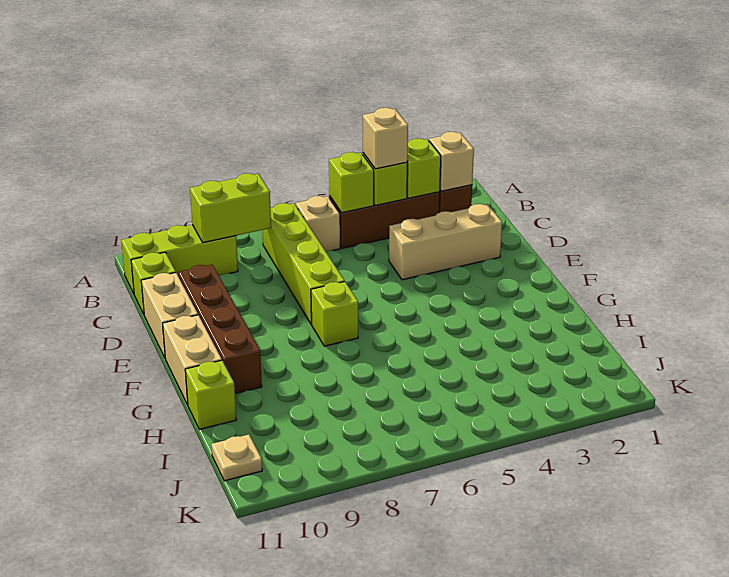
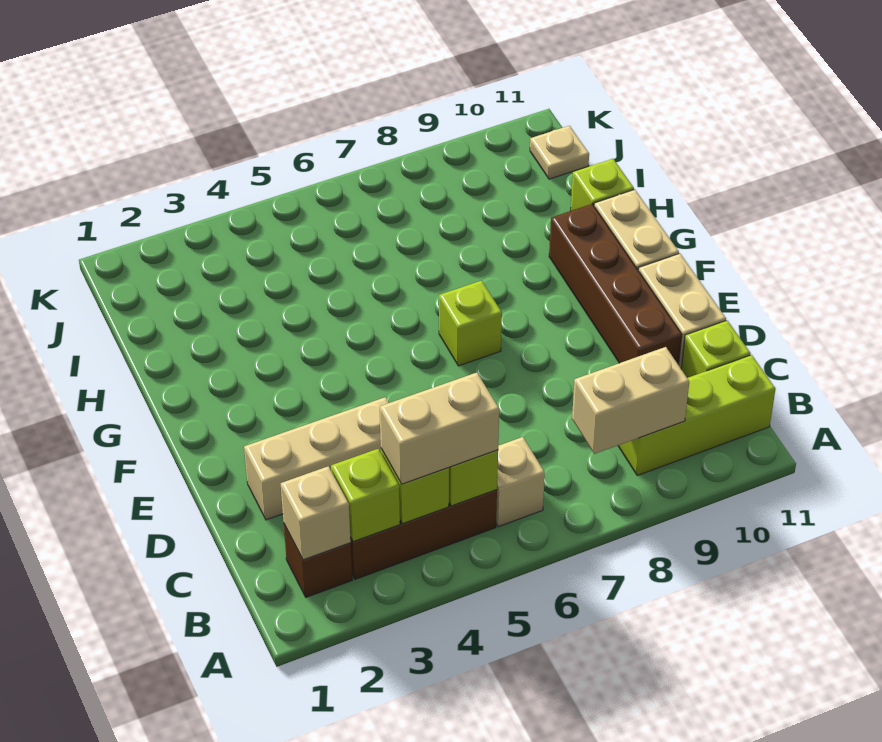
tan 1x1 brick [363,108,408,169] -> tan 1x2 brick [380,372,499,484]
lime 1x4 brick [263,203,345,325] -> none
lime 1x2 brick [190,173,271,243] -> tan 1x2 brick [572,347,689,454]

